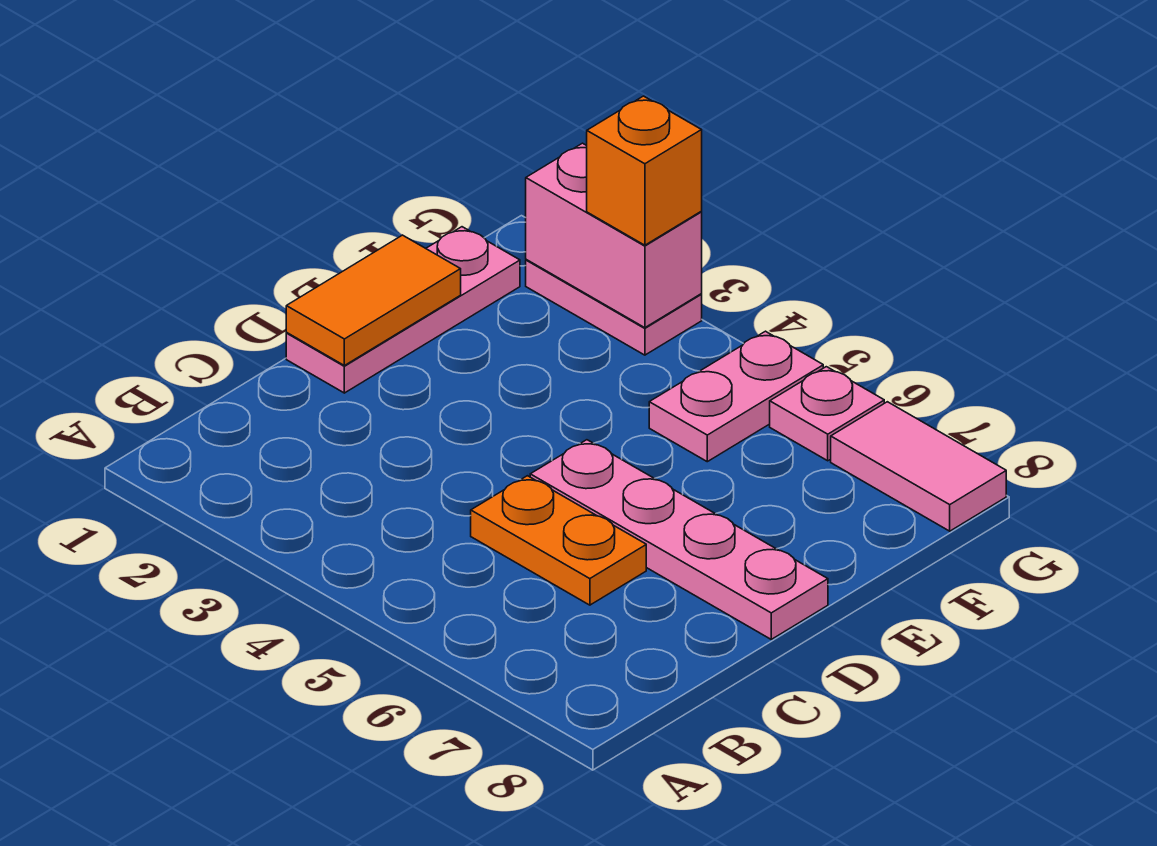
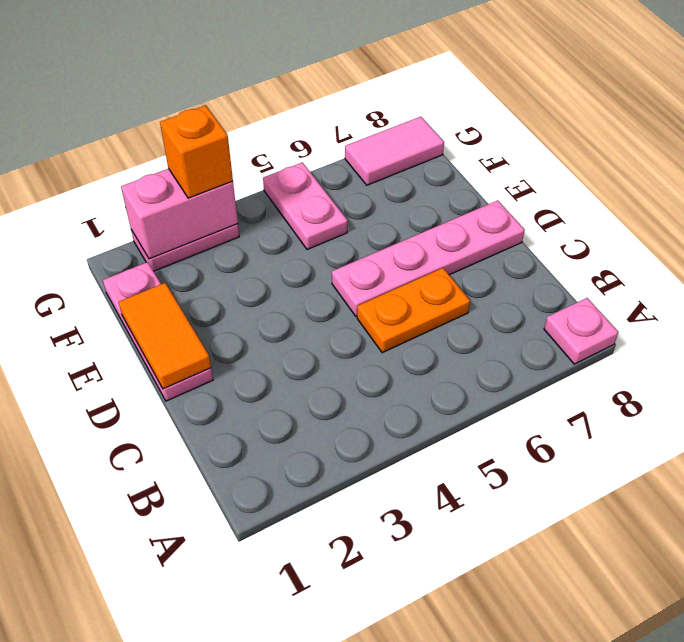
pink 1x1 plate [770,367,884,461] -> pink 1x1 plate moved to [544,298,618,364]

